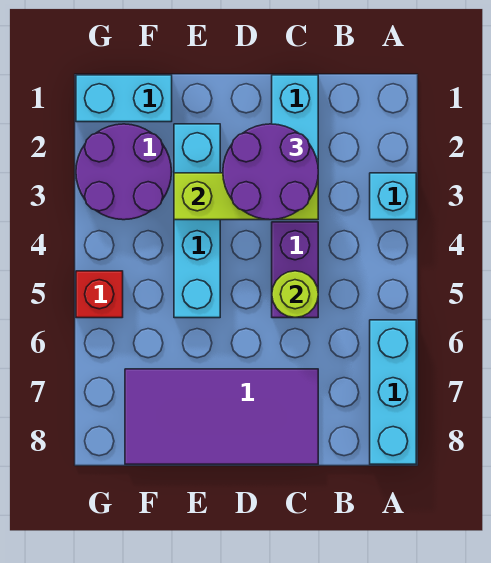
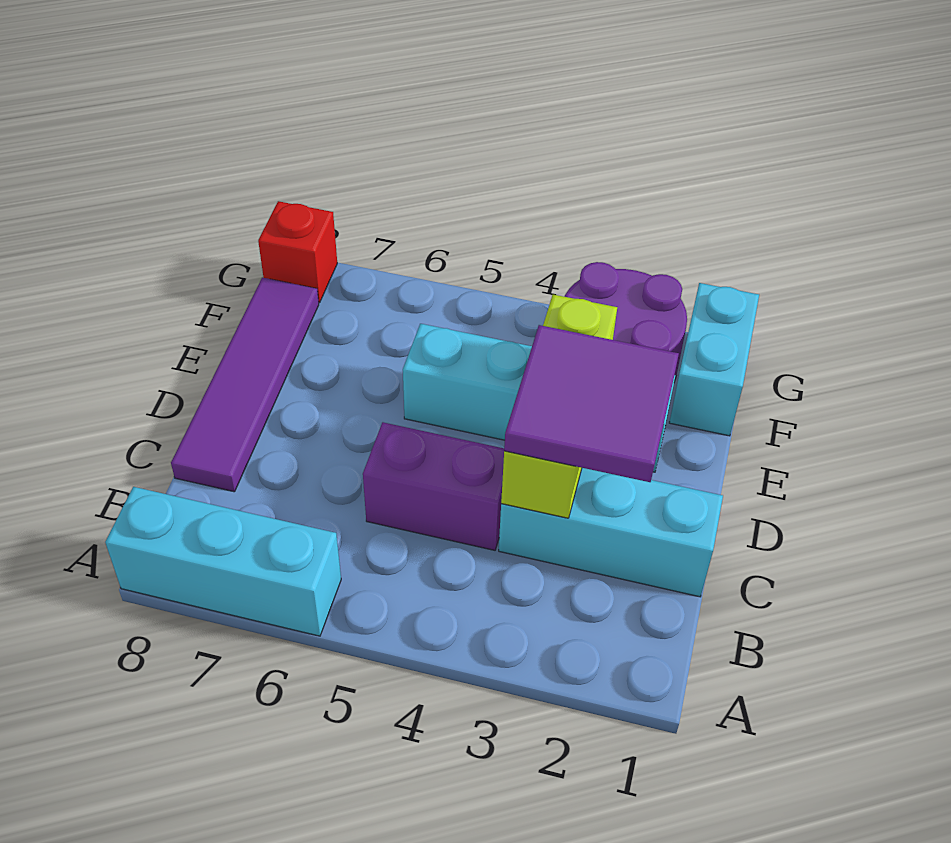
cyan 1x1 brick [370,173,416,220] -> none
purple 2x2 round brick [223,124,318,220] -> purple 2x2 tile [504,325,679,482]
lime 1x1 round brick [272,271,318,318] -> none
purple 2x4 tile [125,369,318,464] -> purple 1x4 tile [171,278,319,492]
red 1x1 brick [76,271,123,318] -> red 1x1 brick moved to [258,201,337,303]

